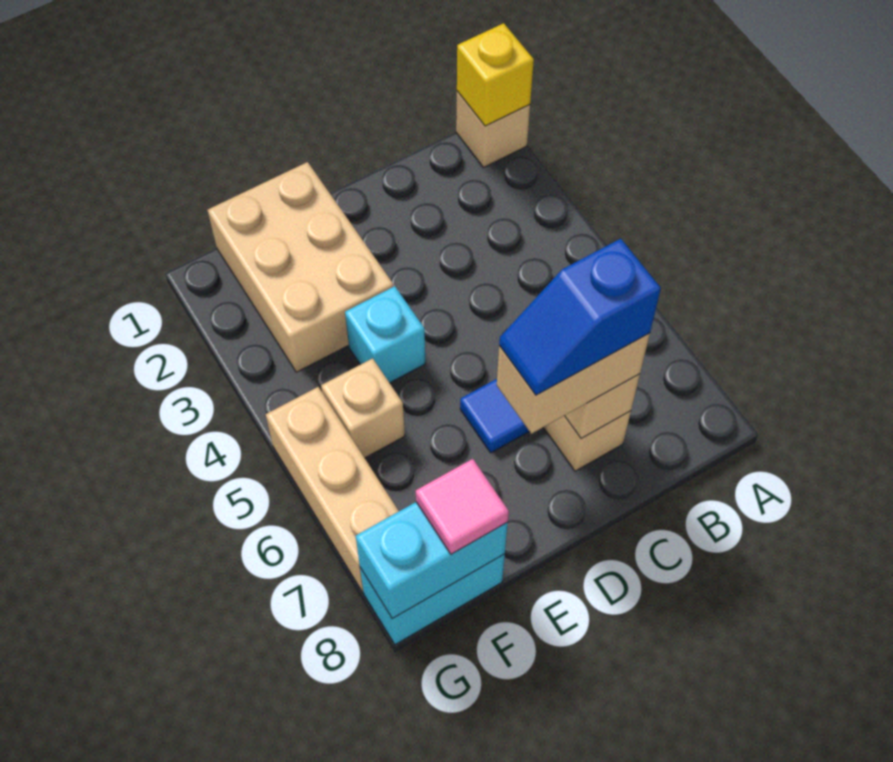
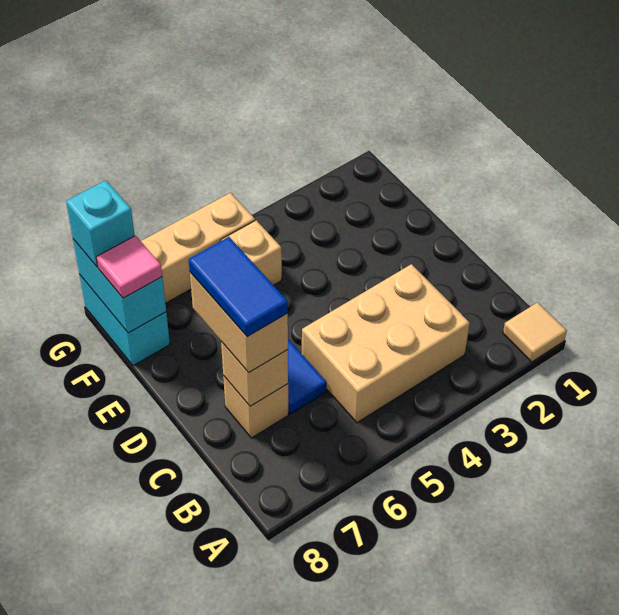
tan 1x1 brick [456,91,530,167] -> tan 1x1 tile [503,302,567,362]
yellow 1x1 brick [457,23,534,126] -> none
blue 1x2 slope [499,239,661,395] -> blue 1x2 tile [189,237,288,337]
tan 2x3 brick [208,162,394,372] -> tan 2x3 brick moved to [302,264,470,423]
cyan 1x1 brick [345,286,425,383] -> cyan 1x1 brick moved to [66,180,135,267]

